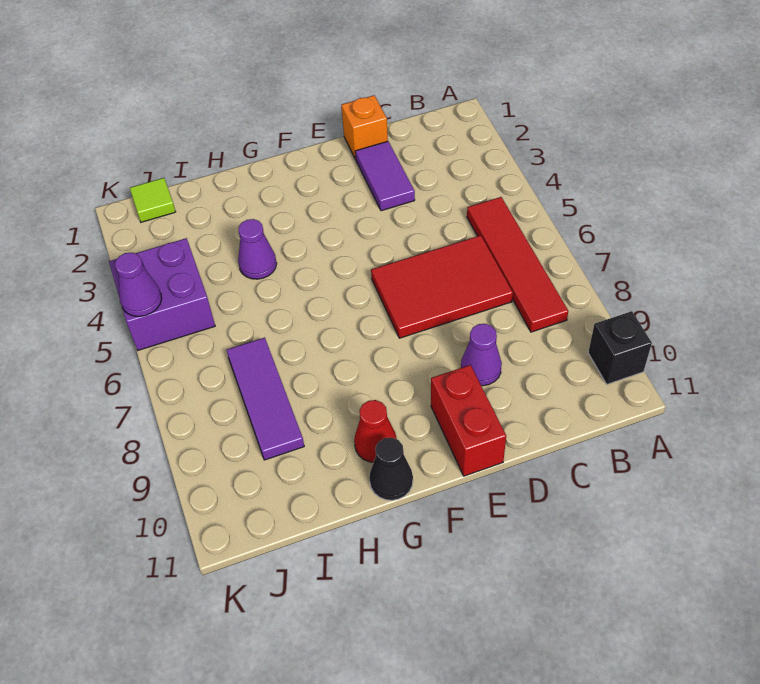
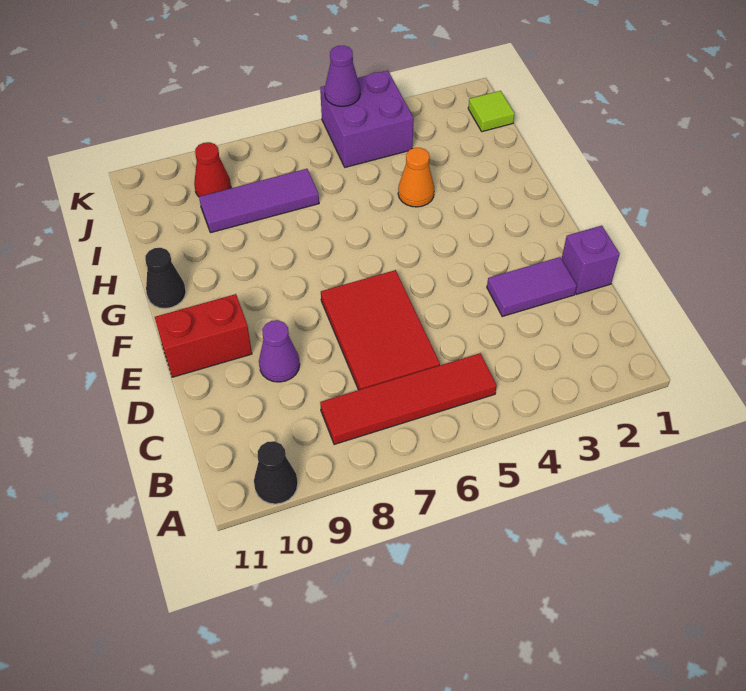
black 1x1 brick [588,311,652,384] -> black 1x1 cone [254,441,298,504]
orange 1x1 brick [341,95,388,159] -> purple 1x1 brick [562,226,620,294]
red 1x1 cone [354,400,397,462] -> red 1x1 cone moved to [194,142,231,197]
purple 1x1 cone [238,219,277,279] -> orange 1x1 cone [398,148,434,207]

